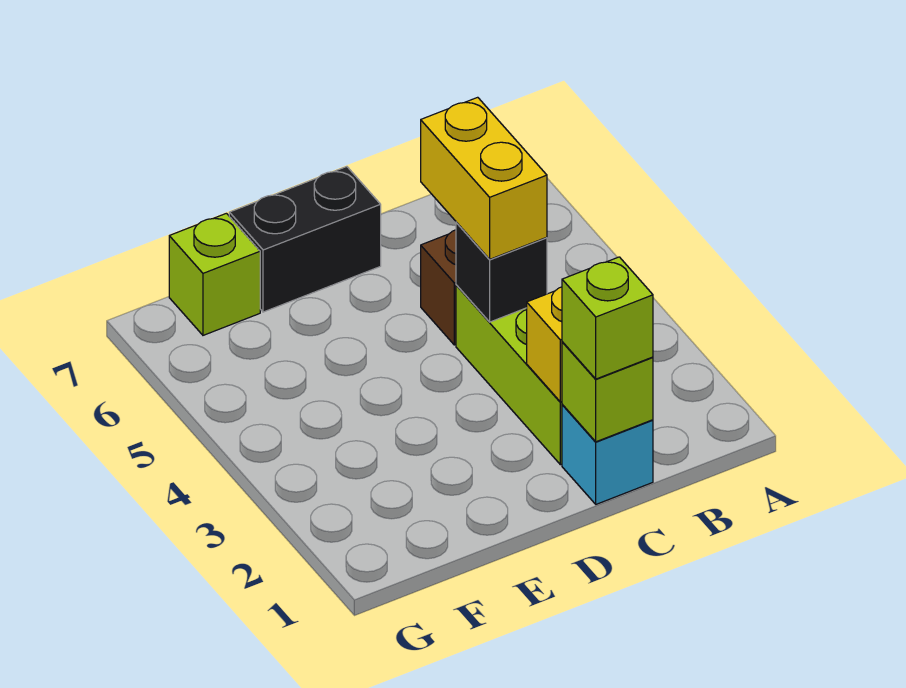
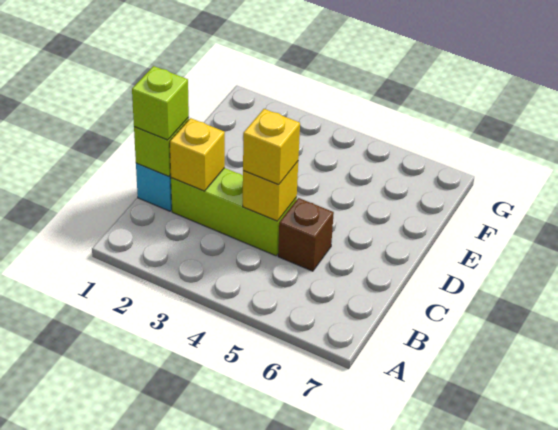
black 1x1 brick [456,222,547,322] -> yellow 1x1 brick [243,162,298,221]
yellow 1x2 brick [421,97,547,259] -> yellow 1x1 brick [243,109,300,185]
black 1x2 brick [229,167,381,312] -> none
lime 1x1 brick [169,213,260,335] -> none

